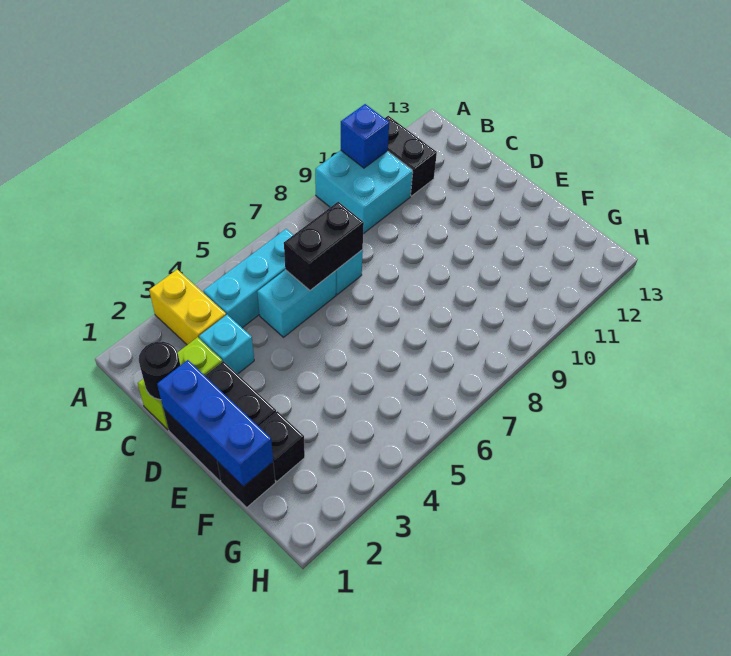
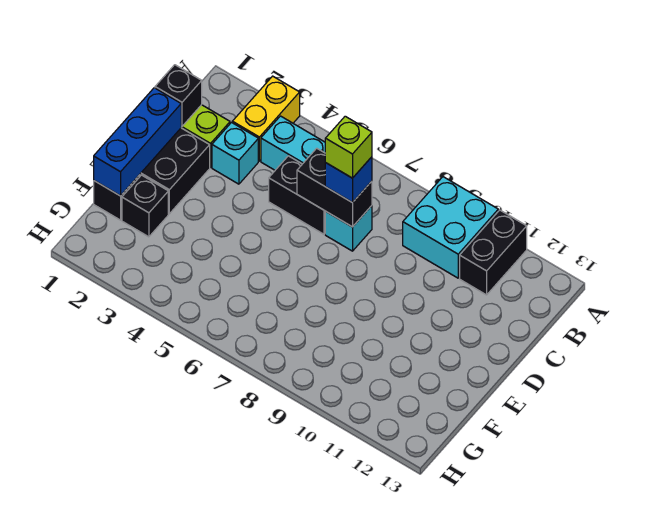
blue 1x1 brick [341,104,389,168] -> blue 1x1 brick moved to [325,157,372,203]
black 1x1 round brick [139,342,180,400] -> black 1x1 brick [155,65,202,126]
cyan 1x2 brick [257,270,336,337] -> black 1x2 brick [269,156,325,234]
none -> lime 1x1 brick [325,116,372,178]

